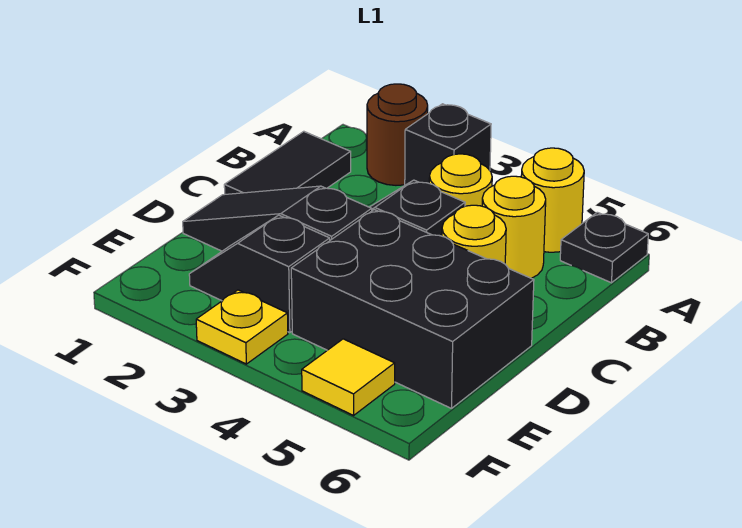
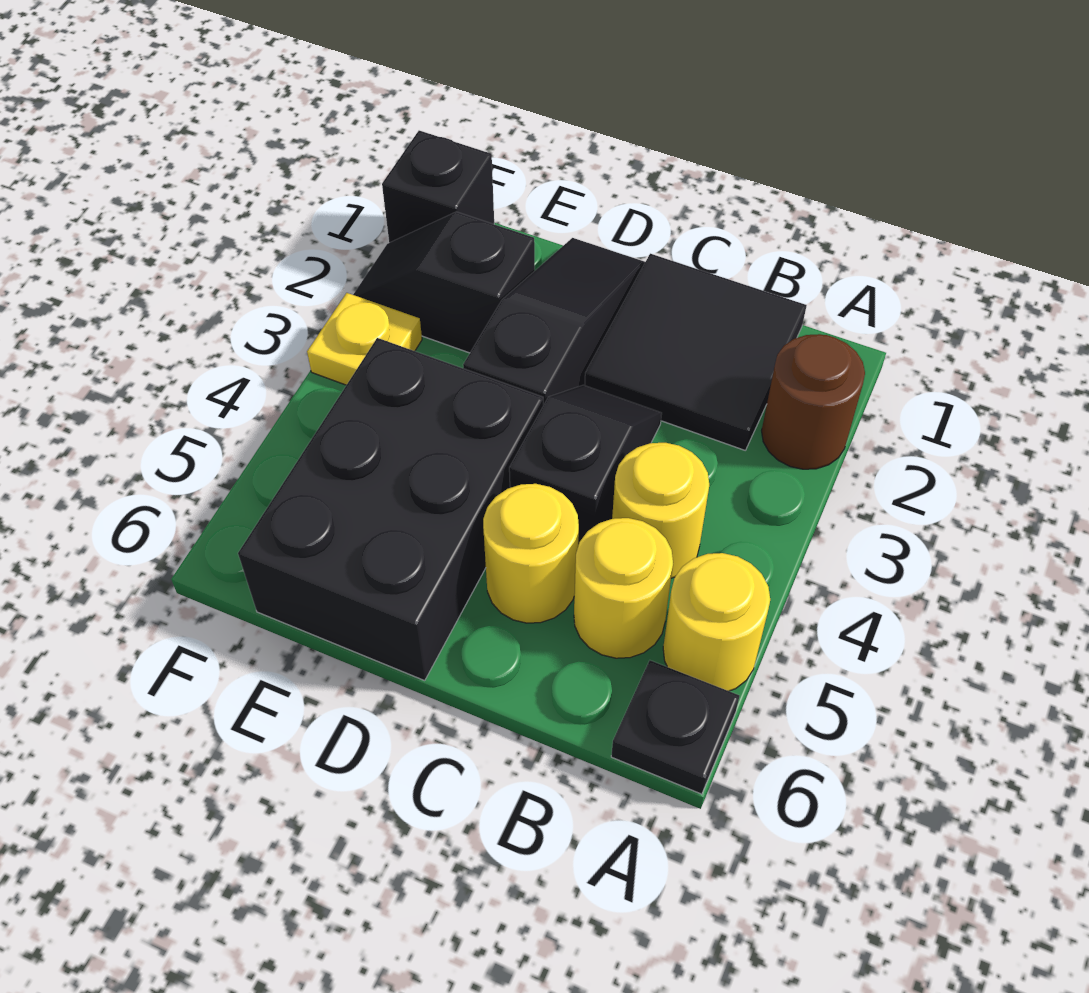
black 1x1 brick [405,104,491,185] -> black 1x1 brick moved to [382,131,494,243]
black 1x2 tile [224,131,351,194] -> black 2x2 tile [585,254,807,450]
black 1x2 slope [189,215,330,333] -> black 1x2 slope turned to [353,212,535,353]
yellow 1x1 tile [302,339,395,415] -> none

